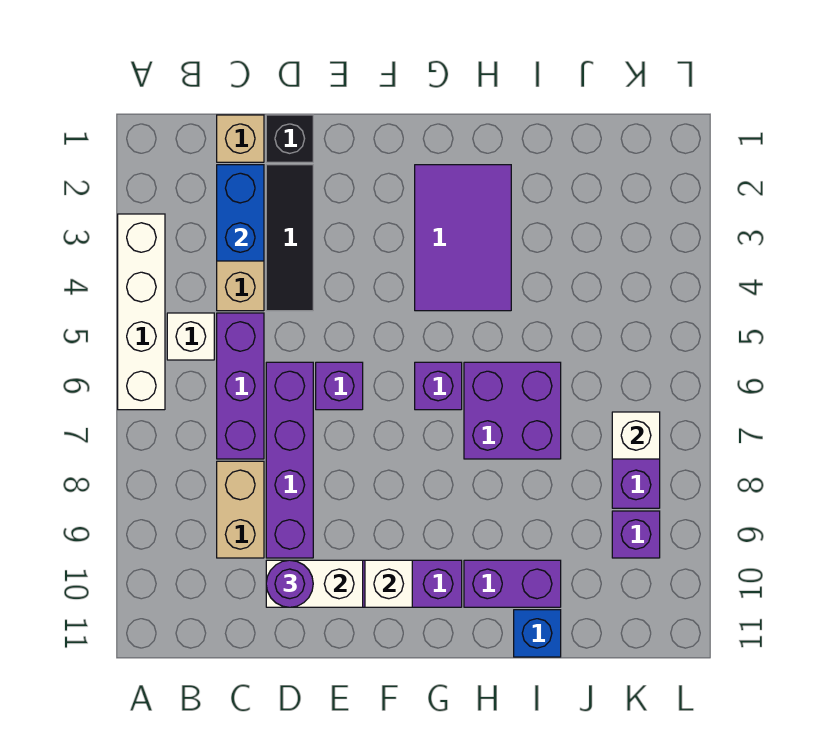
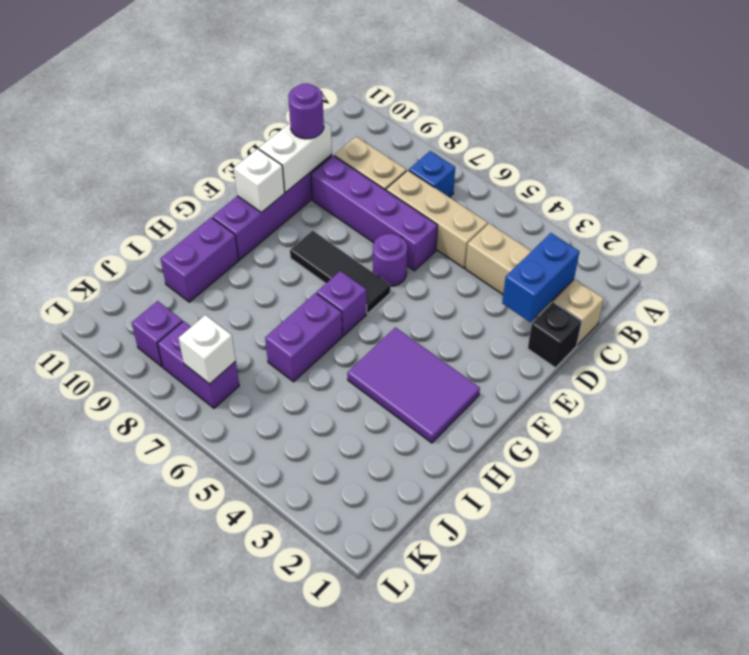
white 1x4 brick [118,214,165,410] -> none
white 1x1 brick [167,313,214,360] -> none
blue 1x2 brick [217,165,264,261] -> blue 1x2 brick turned to [502,233,579,322]
purple 1x3 brick [217,313,264,459] -> tan 1x3 brick [386,170,488,268]
black 1x3 tile [266,165,313,311] -> black 1x3 tile moved to [290,231,390,313]
purple 1x1 brick [316,362,363,410] -> purple 1x1 round brick [373,234,407,286]
purple 2x2 brick [464,362,561,459] -> purple 1x2 brick [265,293,342,382]
blue 1x1 brick [514,610,561,657] -> blue 1x1 brick moved to [409,151,455,197]

